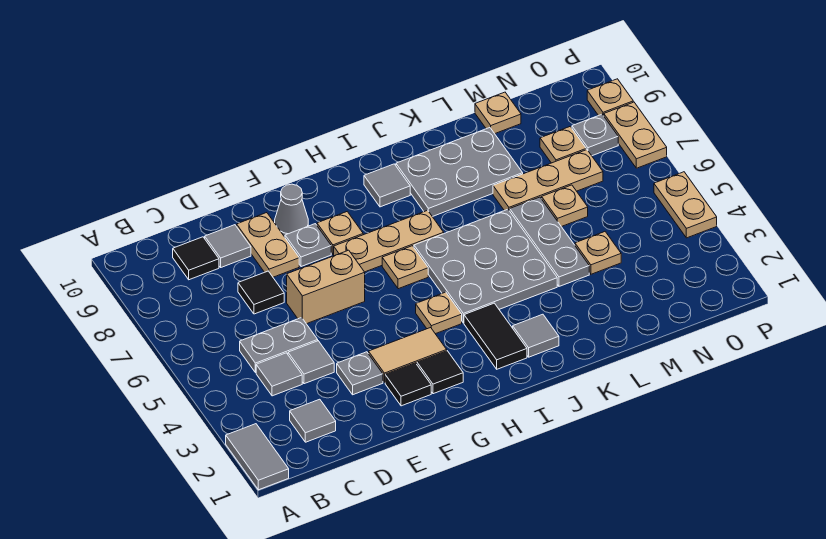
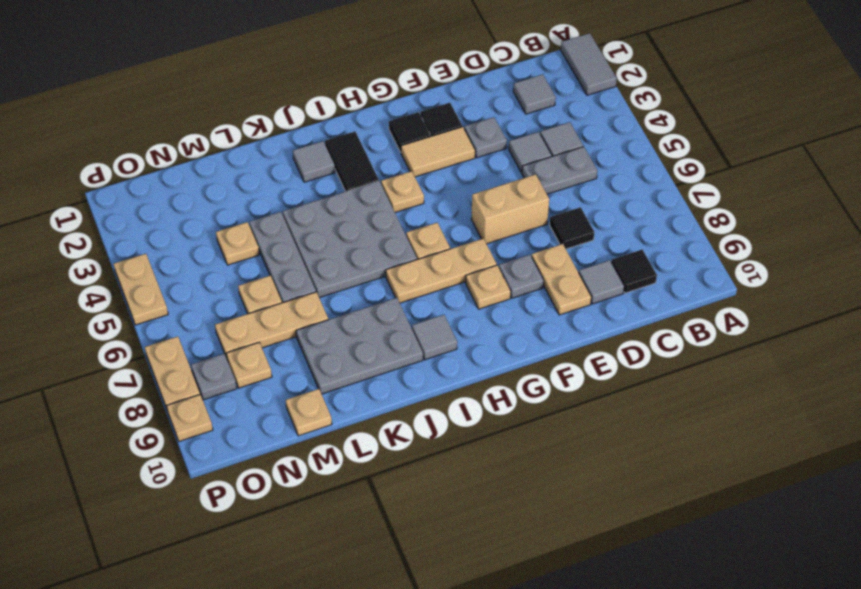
grey 1x1 cone [275,184,308,237] -> none

